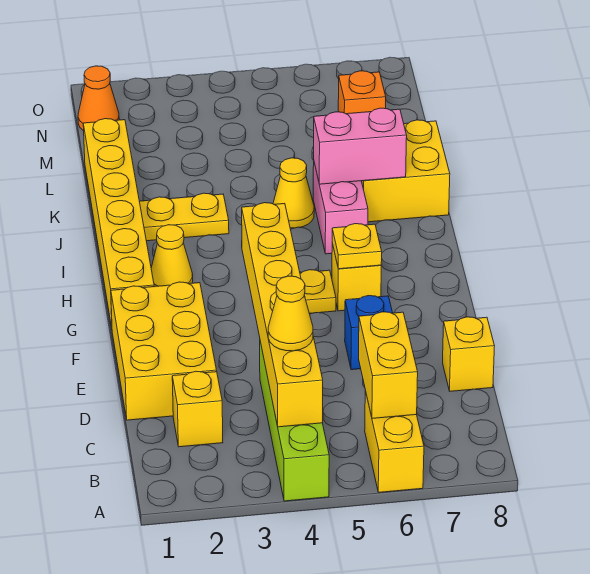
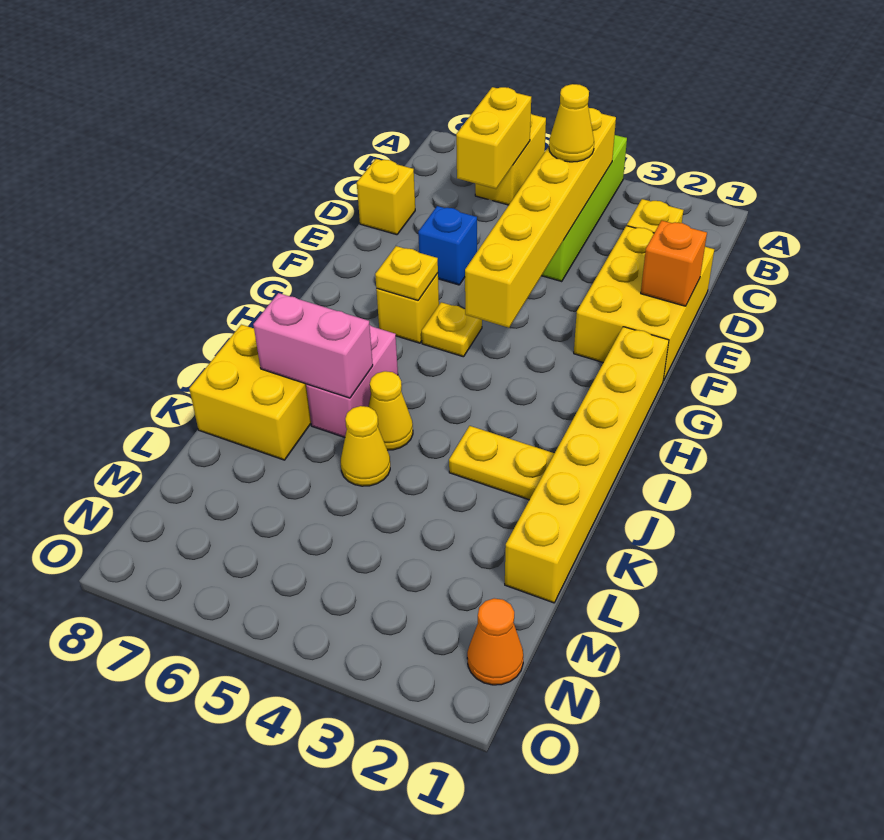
yellow 1x1 cone [151,225,193,287] -> yellow 1x1 cone moved to [341,406,390,486]
orange 1x1 brick [338,71,386,114] -> orange 1x1 brick moved to [641,220,707,306]

